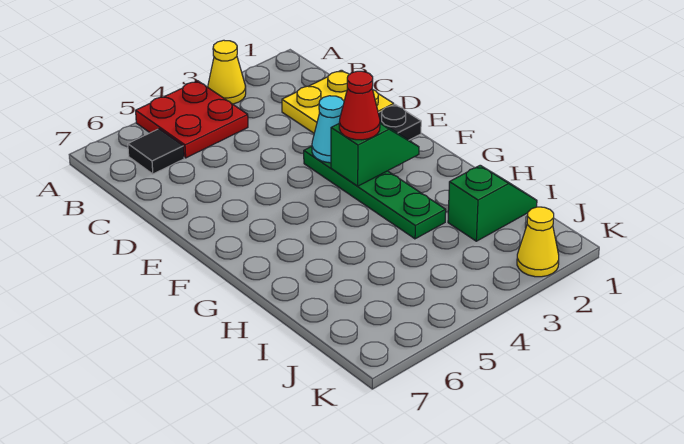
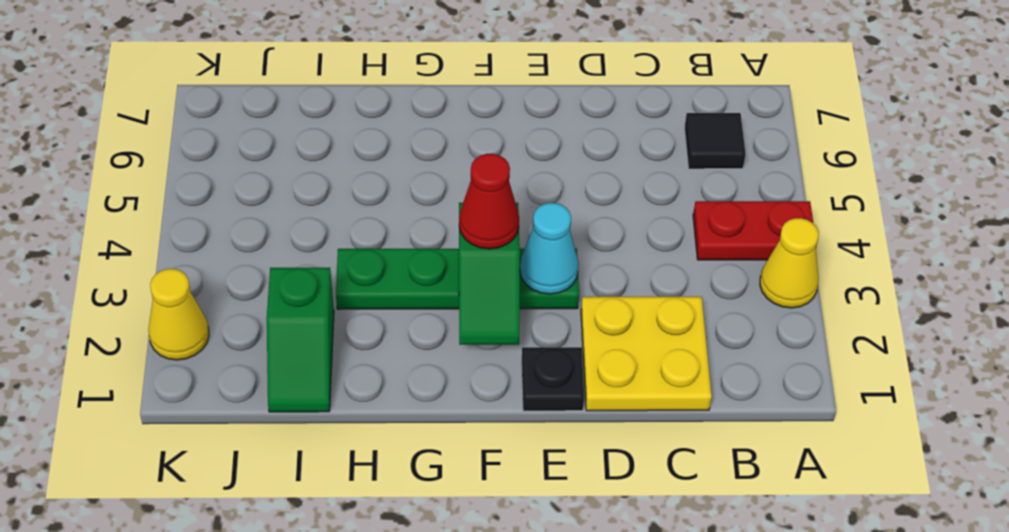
red 2x2 plate [136,81,248,158] -> red 1x2 plate [693,201,813,260]

